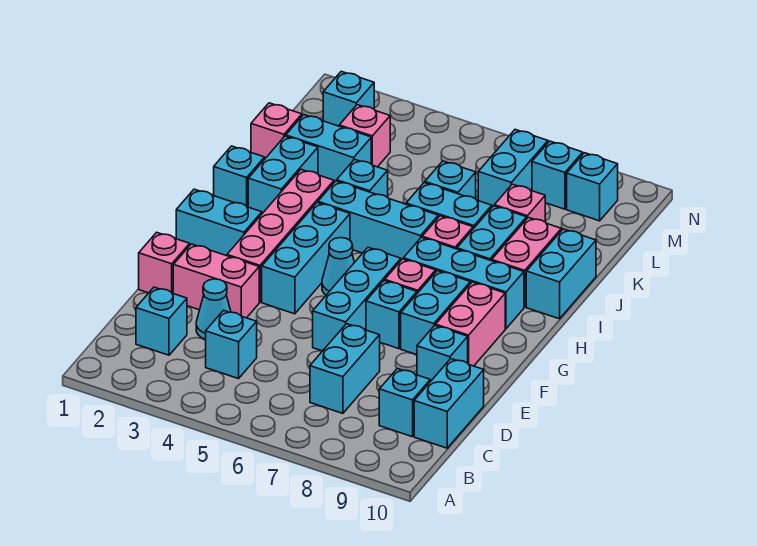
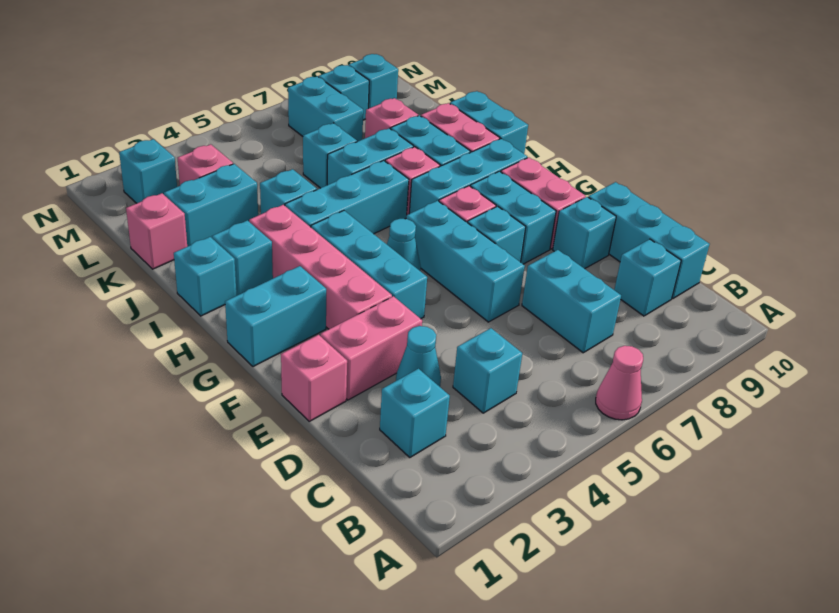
none -> pink 1x1 cone [596,346,643,420]
cyan 1x2 brick [414,359,484,448] -> cyan 1x3 brick [588,182,710,299]
cyan 1x2 brick [248,136,318,214] -> cyan 1x1 brick [212,220,273,296]

